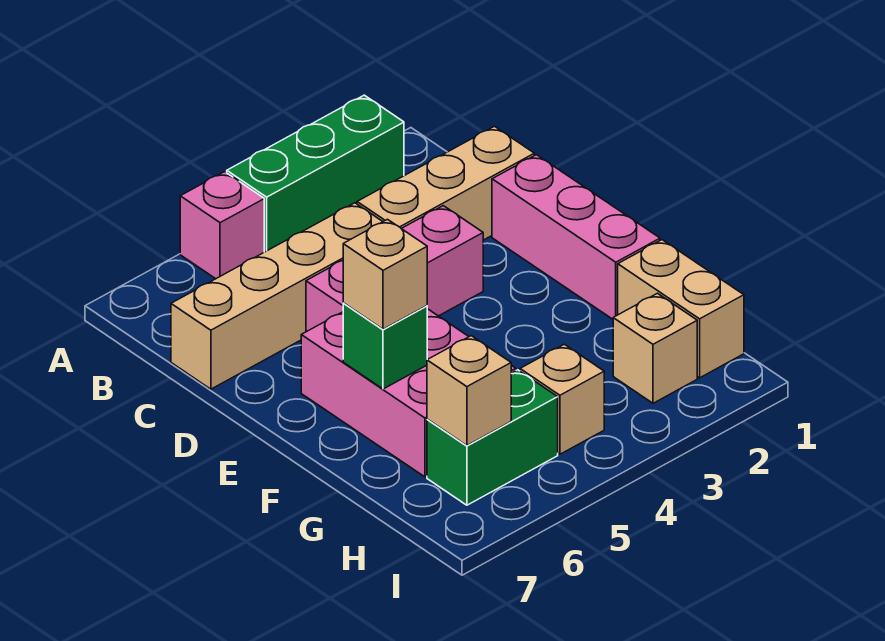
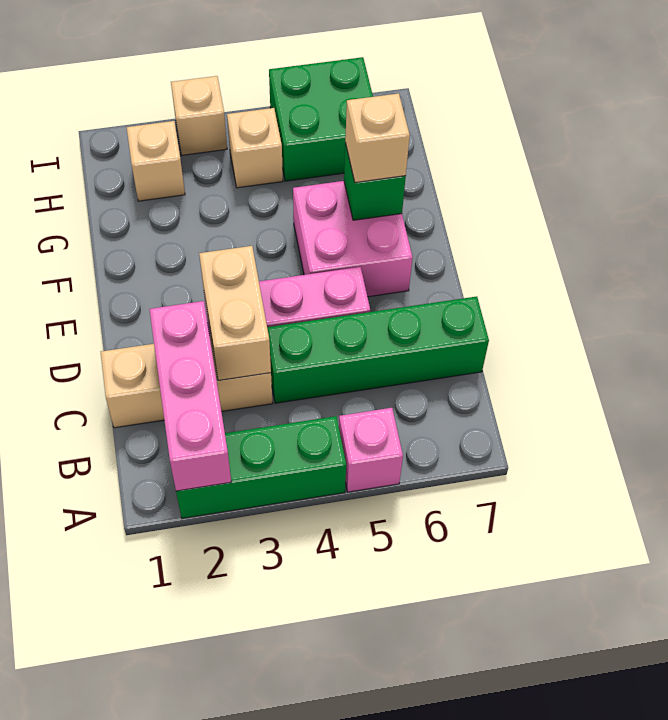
tan 1x4 brick [171,203,383,389] -> green 1x4 brick [267,297,489,403]
pink 1x3 brick [492,155,660,319] -> pink 1x3 brick moved to [149,301,231,491]
pink 2x3 brick [301,309,516,477] -> pink 2x2 brick [293,181,413,297]
tan 1x2 brick [618,240,744,378] -> tan 1x2 brick moved to [199,246,271,381]
green 1x2 brick [427,370,558,505] -> green 2x2 brick [269,57,373,181]
tan 1x1 brick [427,336,511,446] -> tan 1x1 brick moved to [171,76,227,155]

